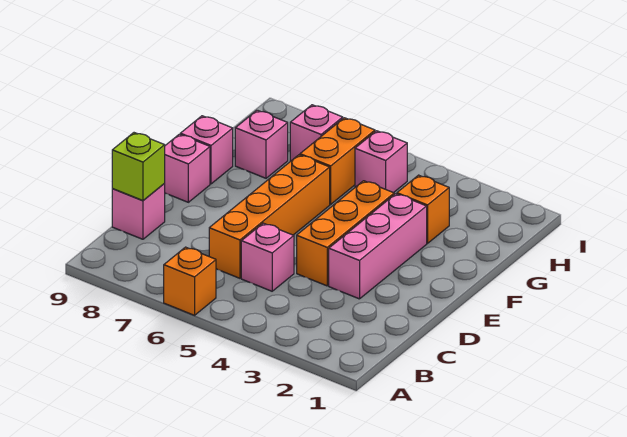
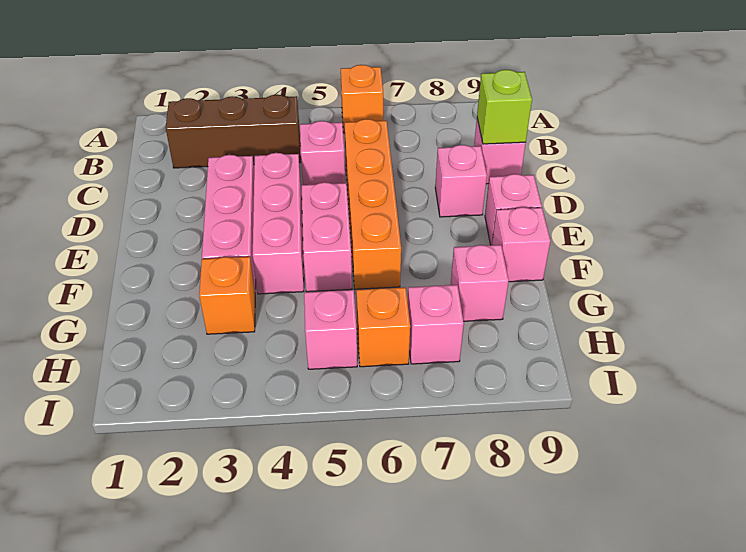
none -> brown 1x3 brick [166,95,301,168]
orange 1x3 brick [297,181,394,286] -> pink 1x3 brick [253,153,304,294]
none -> pink 1x1 brick [435,145,487,217]
none -> pink 1x2 brick [302,182,352,292]
orange 1x2 brick [300,118,375,204] -> orange 1x1 brick [356,287,410,367]

